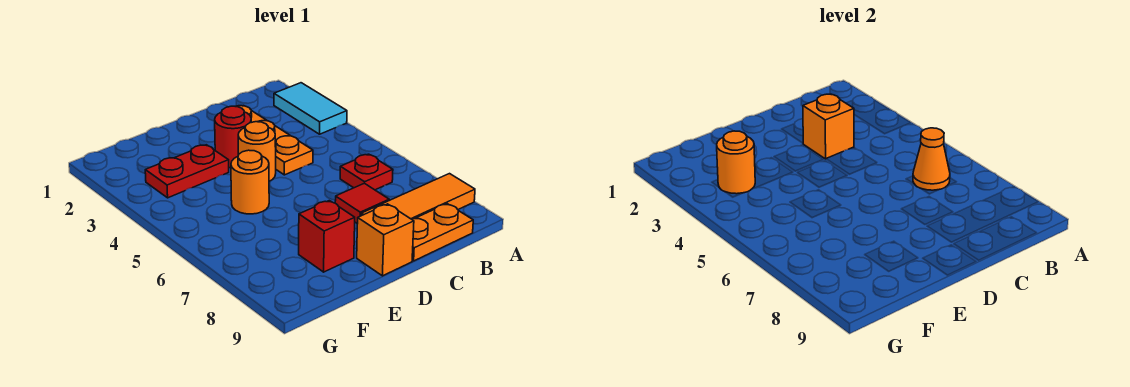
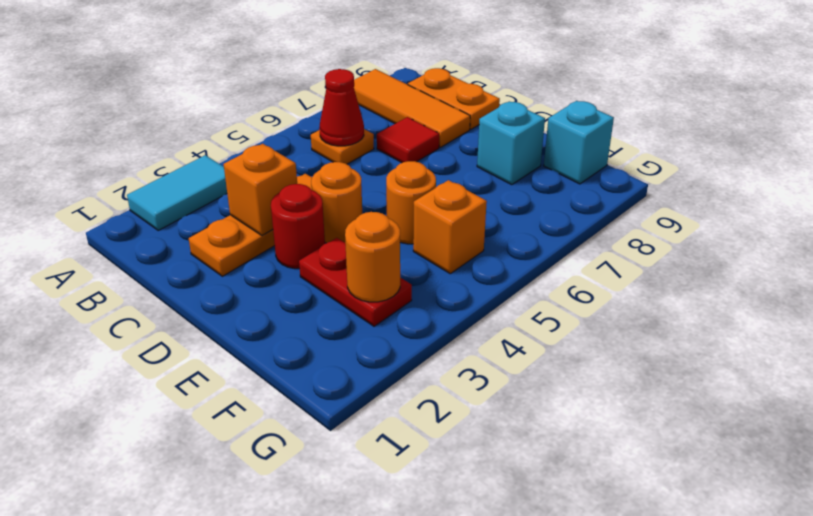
red 1x1 plate [340,154,393,190] -> orange 1x1 plate [311,129,374,164]
orange 1x1 cone [913,128,950,190] -> red 1x1 cone [319,69,364,146]
orange 1x1 brick [357,204,414,276] -> orange 1x1 brick moved to [413,180,487,274]
red 1x1 brick [299,201,355,272] -> cyan 1x1 brick [477,101,545,185]
none -> cyan 1x1 brick [544,101,614,184]

